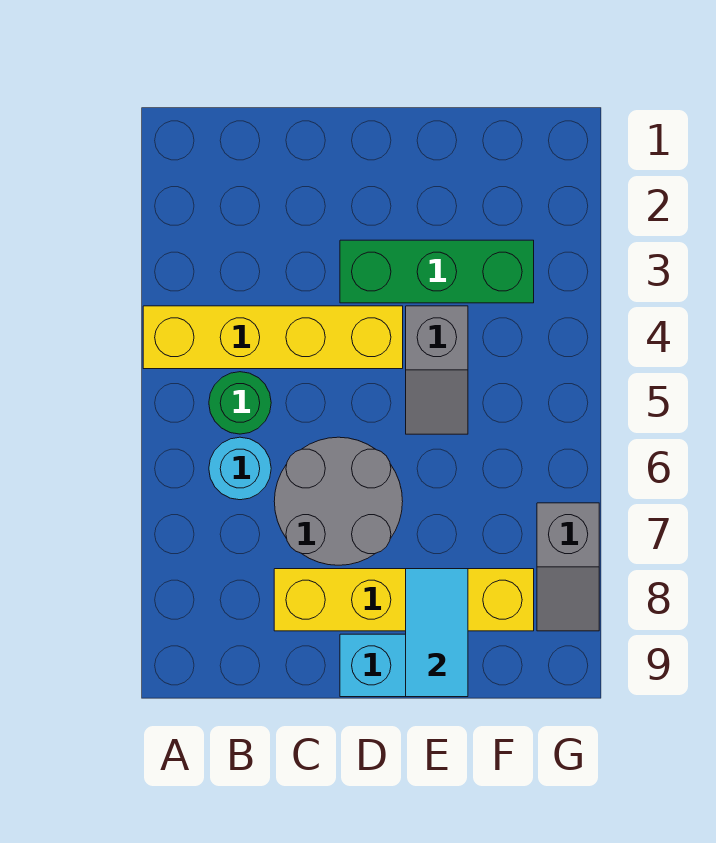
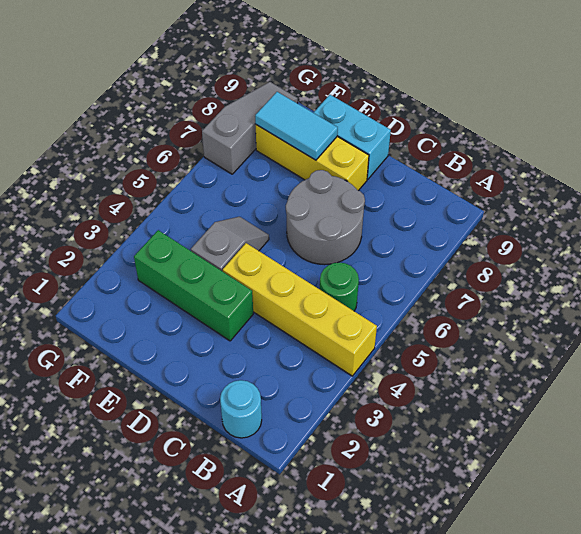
cyan 1x1 round brick [209,437,271,500] -> cyan 1x1 round brick moved to [220,380,262,438]
yellow 1x4 brick [274,569,534,631] -> yellow 1x3 brick [256,125,369,191]
cyan 1x2 tile [406,569,468,697] -> cyan 1x2 tile turned to [255,92,338,160]
grey 1x2 slope [537,503,599,631] -> grey 1x3 slope [202,82,298,174]

